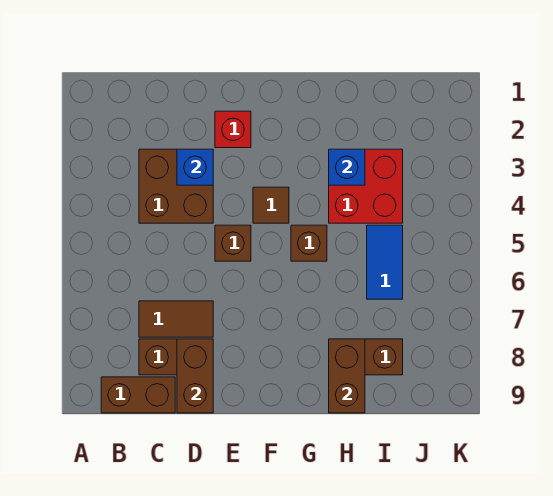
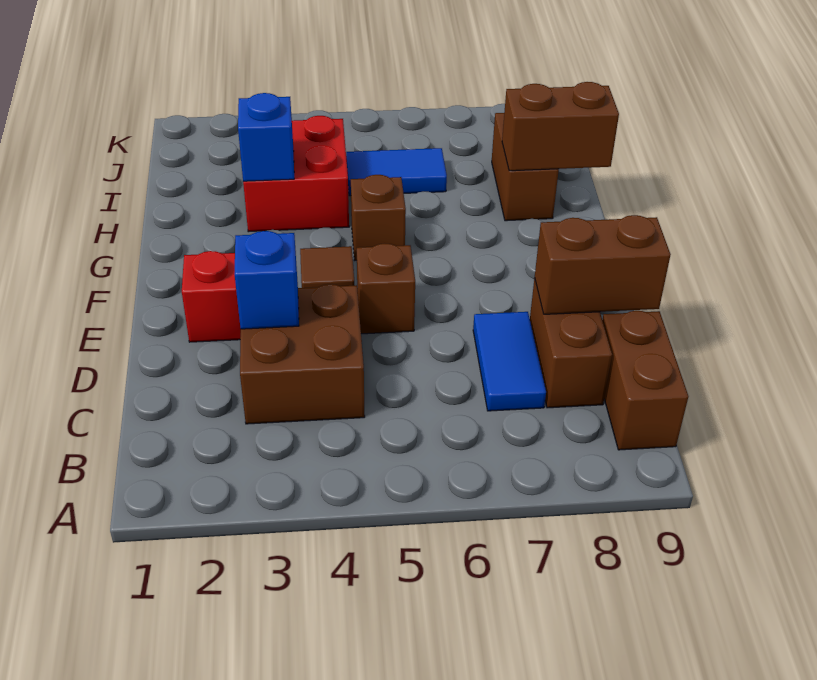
brown 1x2 tile [139,301,213,337] -> blue 1x2 tile [473,312,546,411]

